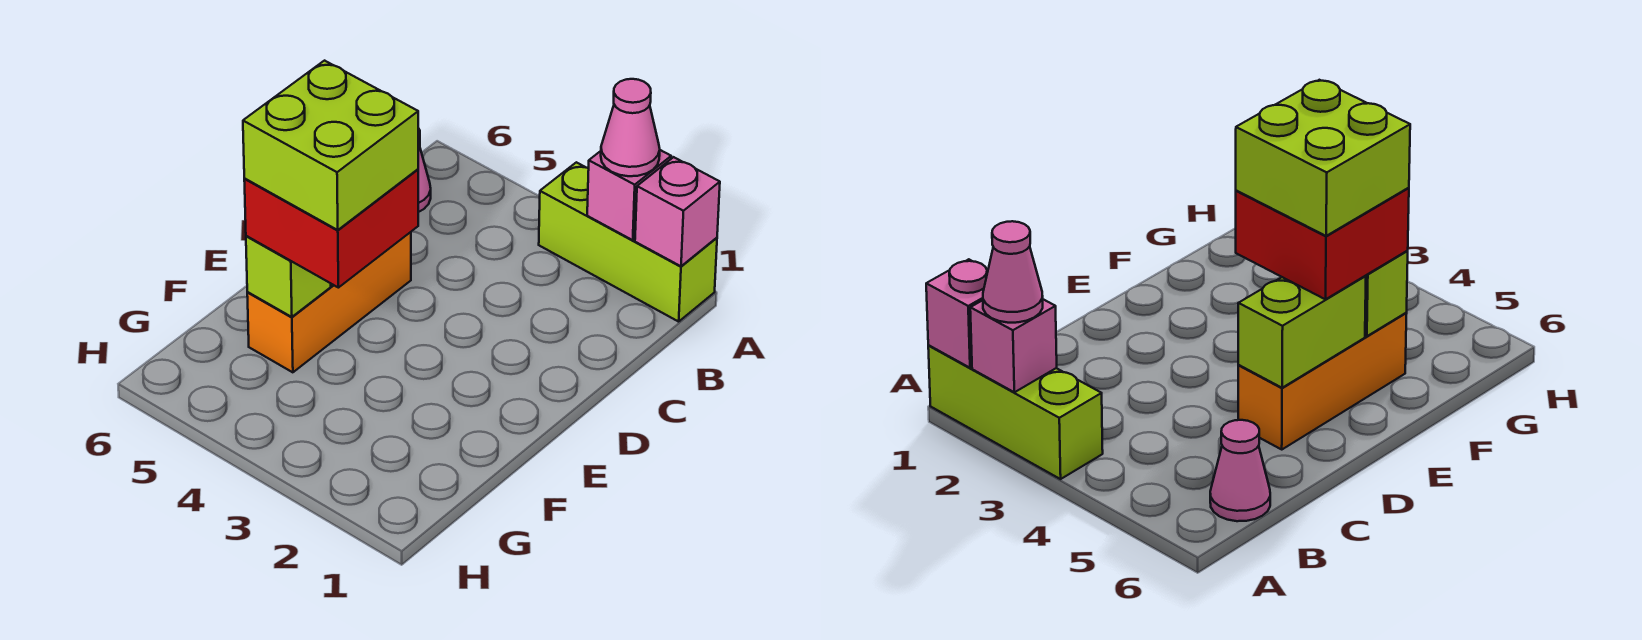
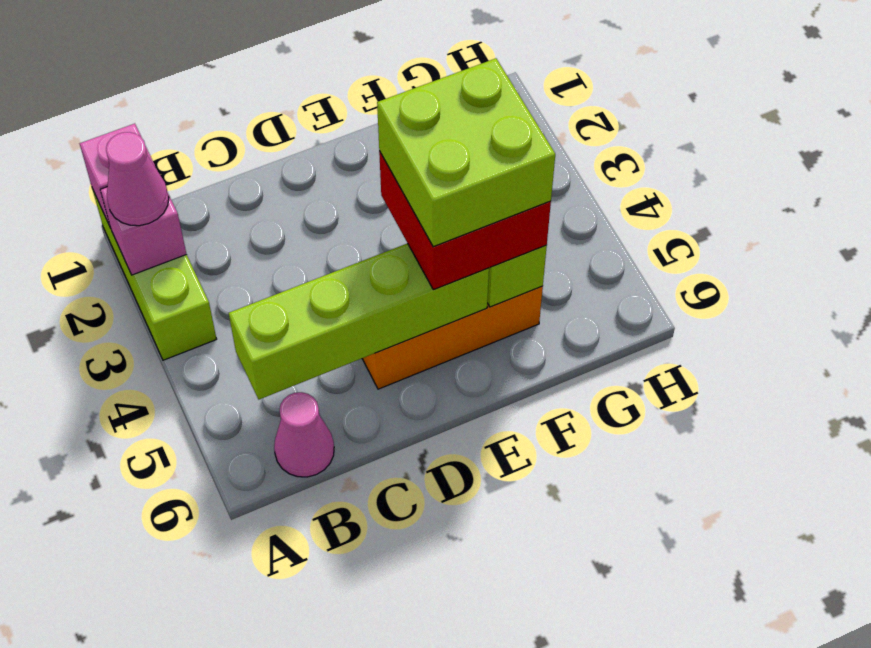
lime 1x2 brick [1238,276,1366,388] -> lime 1x4 brick [229,243,489,399]

